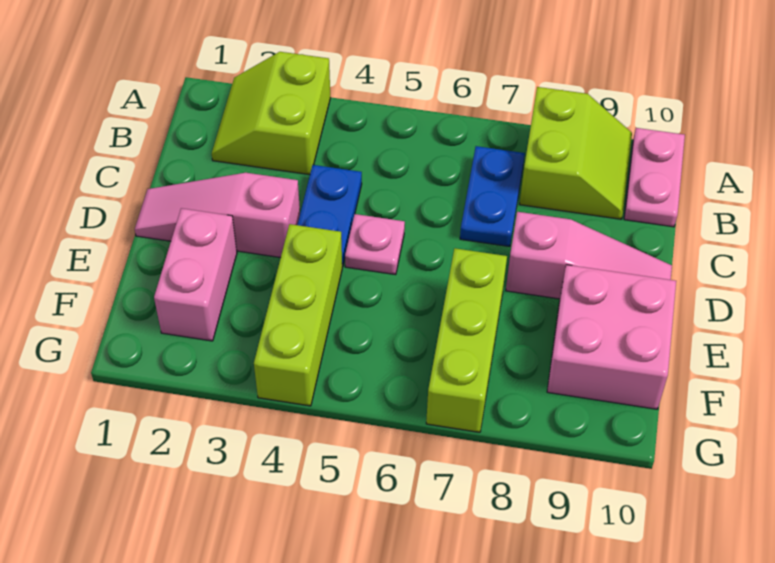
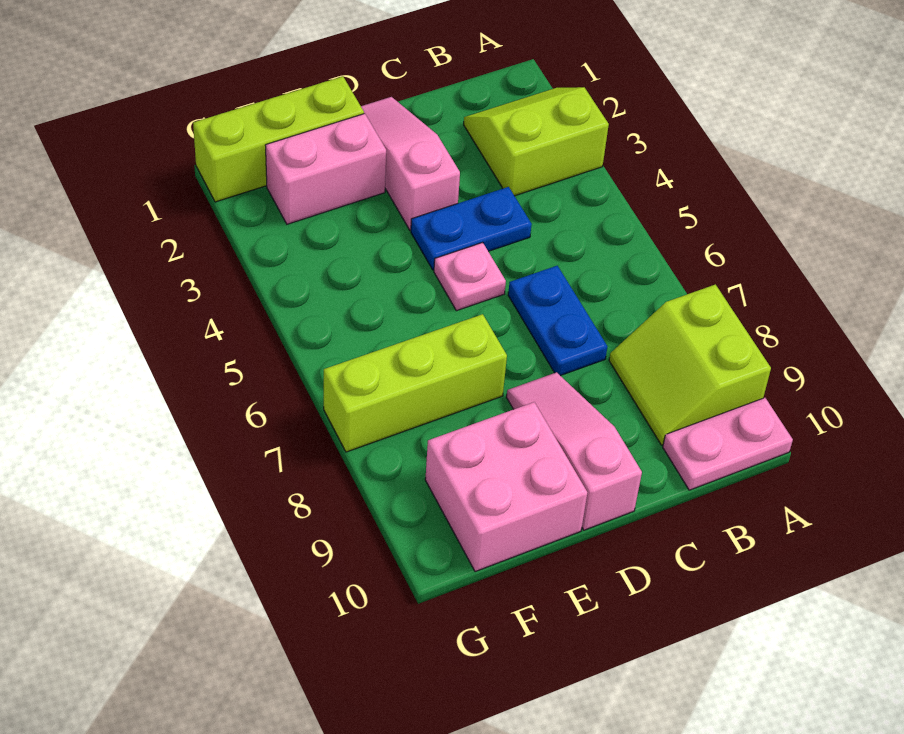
lime 2x2 slope [520,87,632,219] -> lime 2x2 slope turned to [609,285,771,445]
blue 1x2 plate [460,146,525,247] -> blue 1x2 plate turned to [508,266,607,376]
pink 1x3 slope [506,212,672,299] -> pink 1x3 slope turned to [507,372,642,530]
lime 1x3 brick [254,224,343,406] -> lime 1x3 brick moved to [193,76,364,202]

